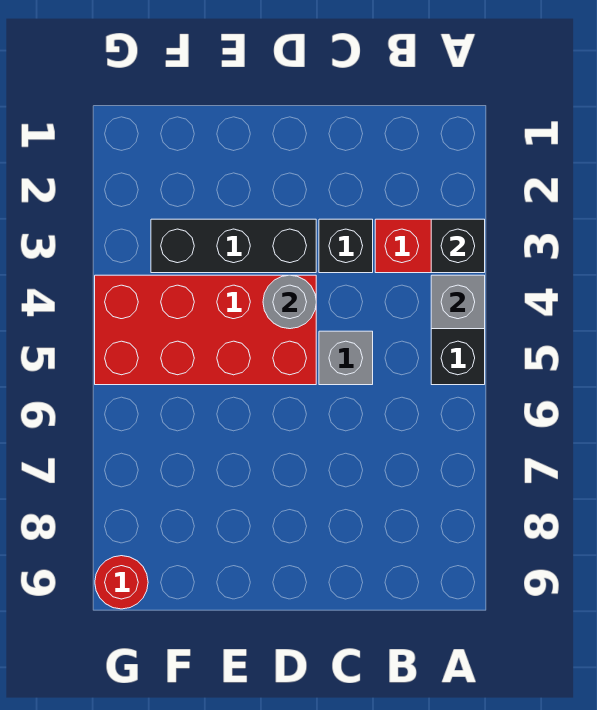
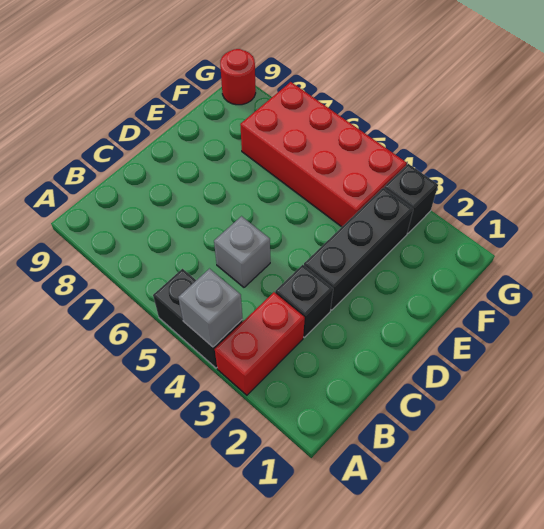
black 1x1 brick [431,219,485,273] -> black 1x1 brick moved to [384,164,438,233]
red 2x4 brick [95,275,316,385] -> red 2x4 brick turned to [240,82,407,227]
grey 1x1 round brick [263,275,316,329] -> none

